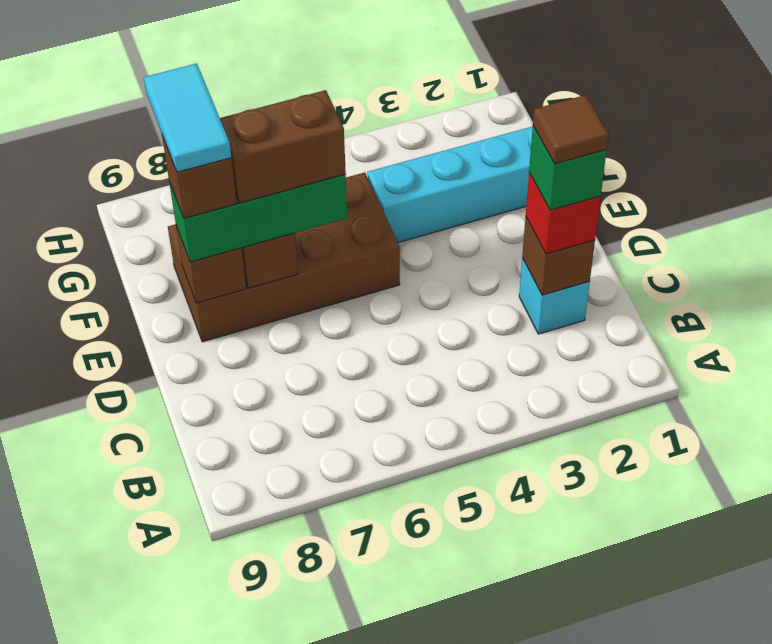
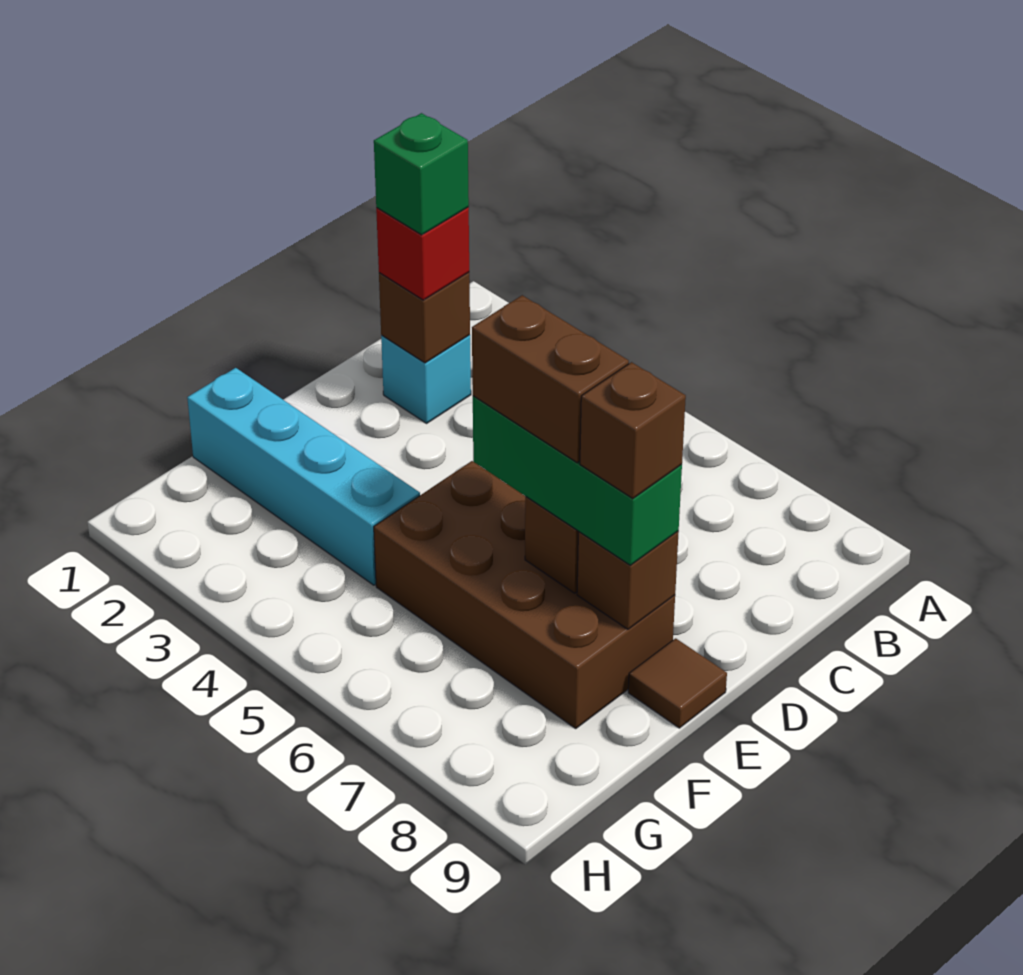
brown 1x1 tile [533,95,609,164] -> brown 1x1 tile moved to [628,638,727,728]
cyan 1x2 tile [144,64,231,172] -> none

